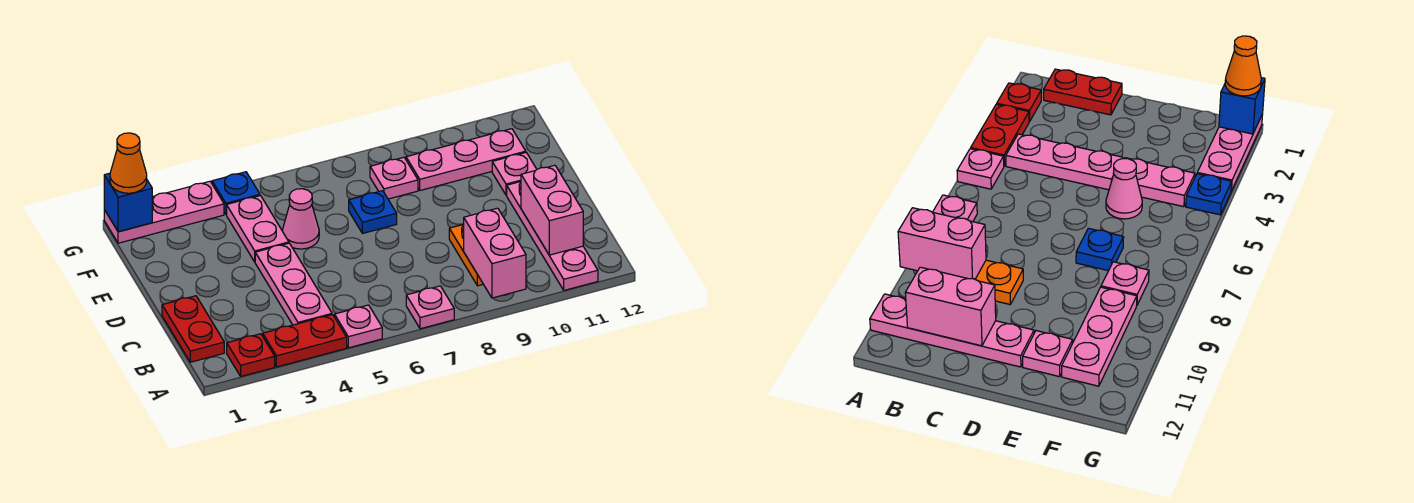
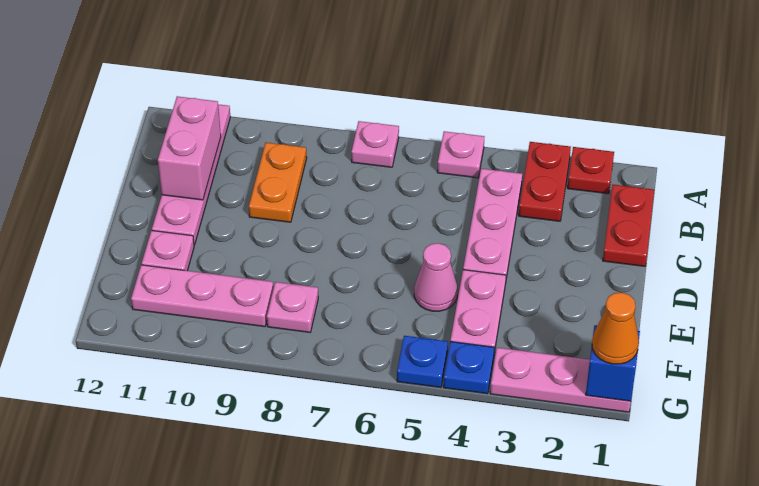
red 1x2 plate [263,315,347,367] -> red 1x2 plate turned to [519,142,571,221]
pink 1x2 brick [464,208,526,298] -> none
blue 1x1 plate [349,191,397,233] -> blue 1x1 plate moved to [397,336,448,388]

